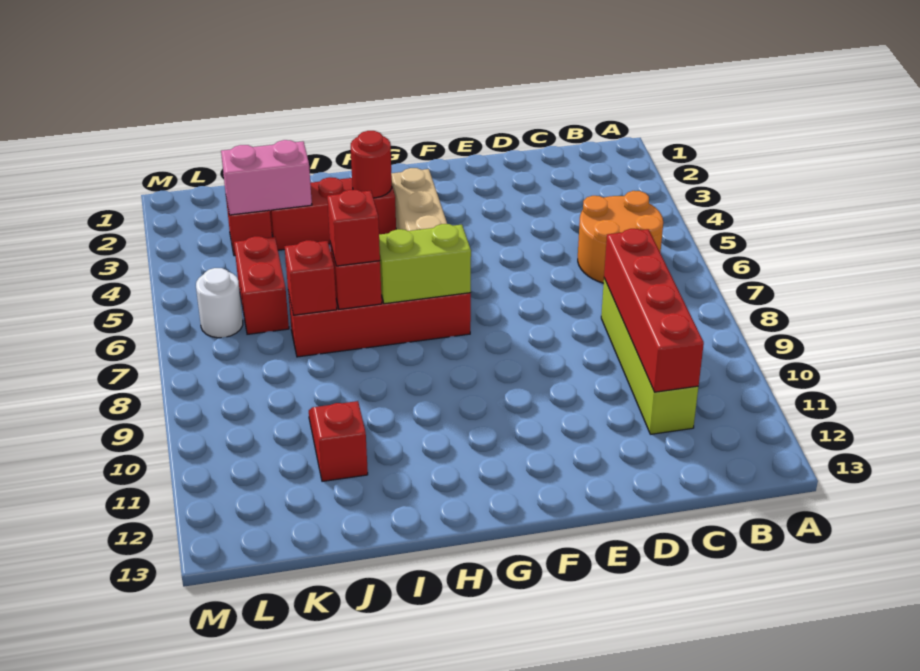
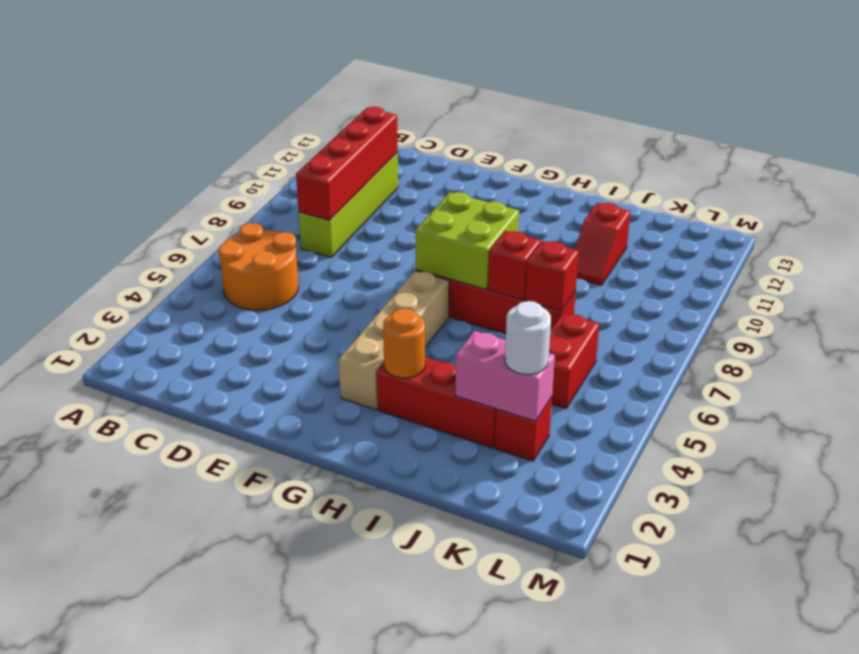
lime 1x2 brick [379,224,471,304] -> lime 2x2 brick [415,192,519,289]
red 1x1 round brick [351,131,392,198] -> orange 1x1 round brick [383,309,425,378]
red 1x1 brick [327,190,380,266] -> none
white 1x1 round brick [196,268,243,338] -> white 1x1 round brick moved to [505,301,551,374]

